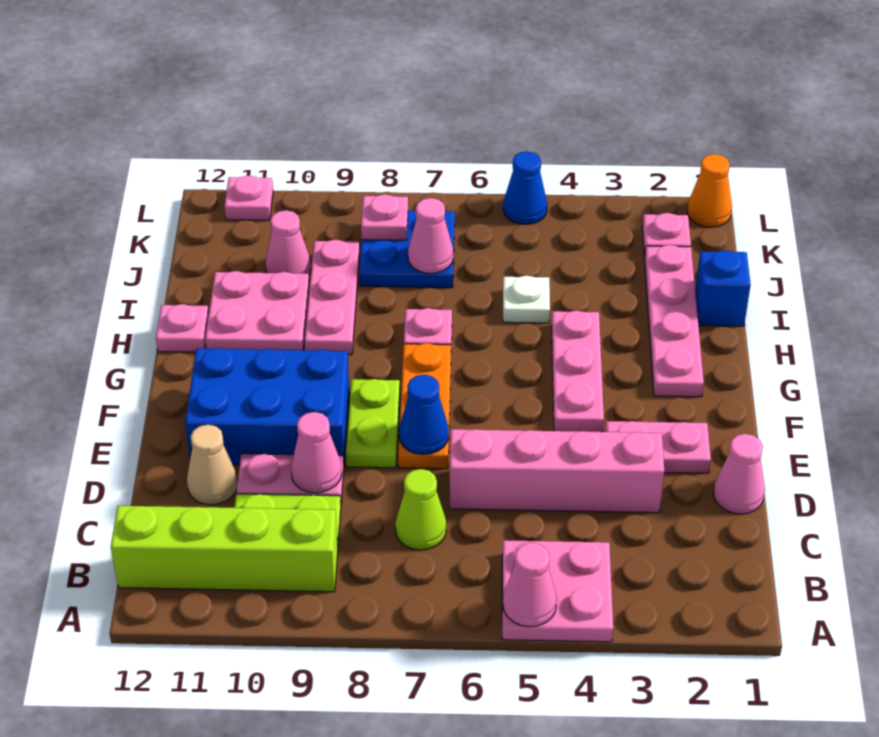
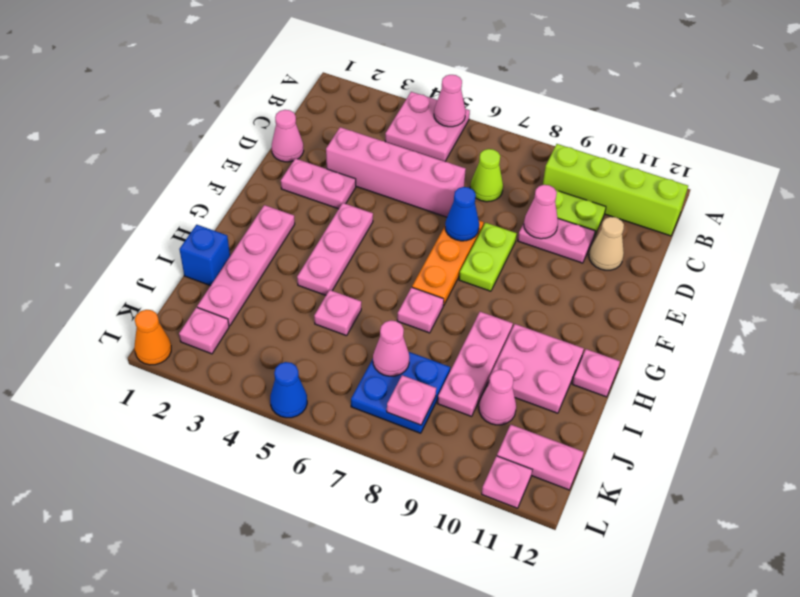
blue 2x3 brick [185,348,350,465] -> none
white 1x1 plate [503,276,550,323] -> pink 1x1 plate [314,290,361,336]
none -> pink 1x2 plate [497,425,584,490]

